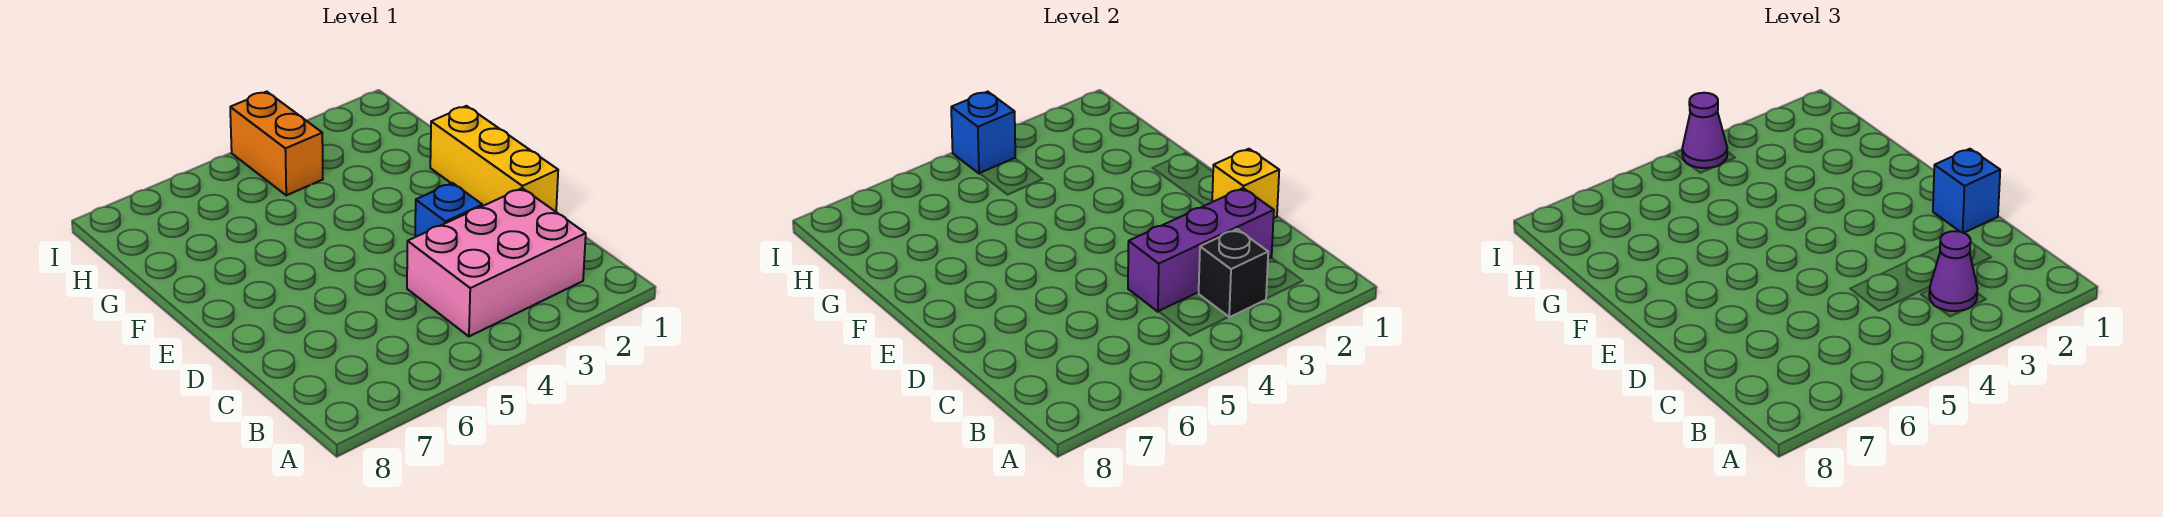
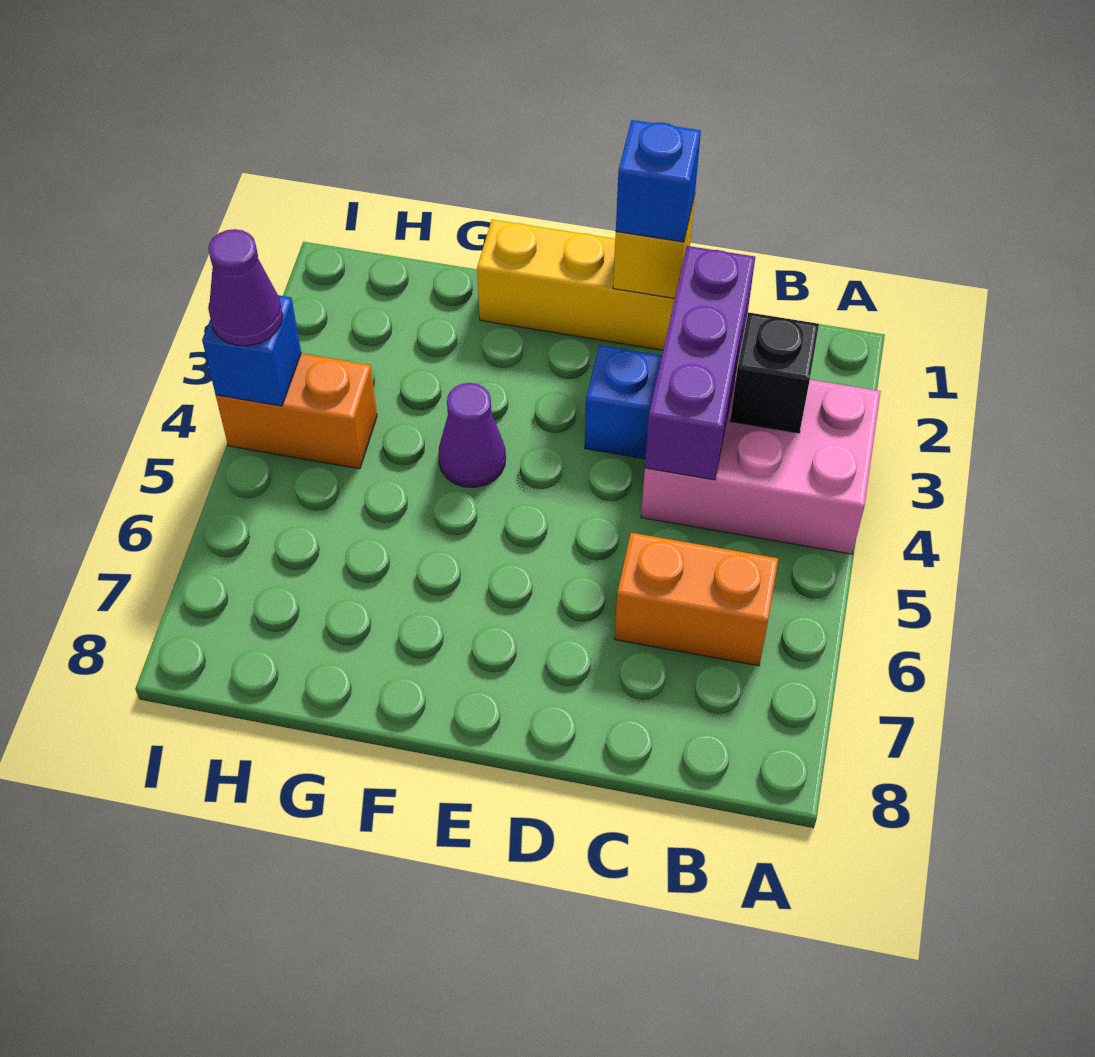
pink 2x3 brick [407,188,586,336] -> pink 2x3 brick turned to [641,370,881,554]
purple 1x1 cone [1929,231,1978,311] -> purple 1x1 cone moved to [438,383,506,487]
none -> orange 1x2 brick [614,533,778,666]

